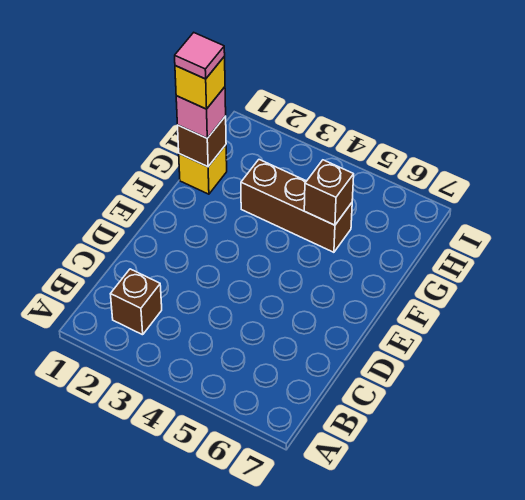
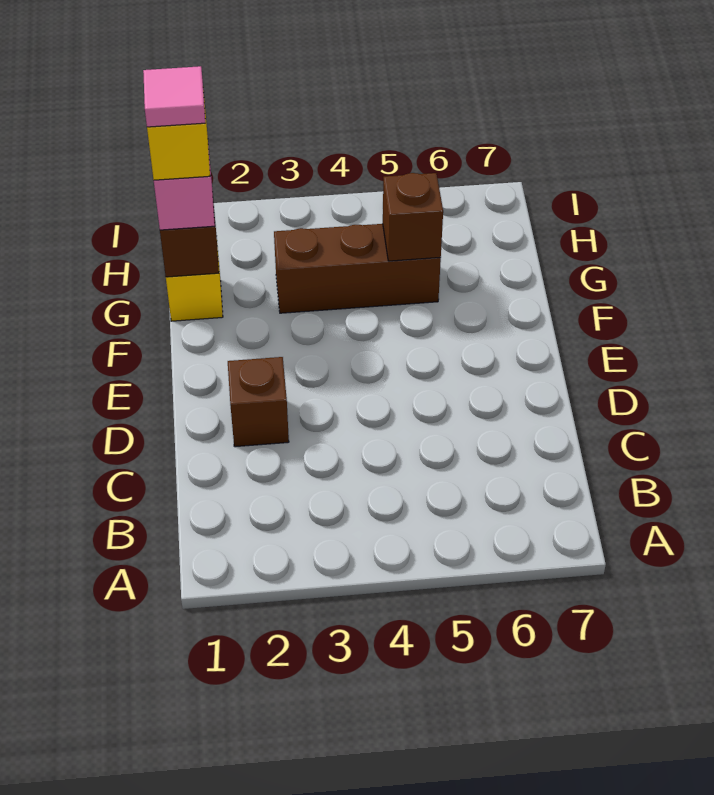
brown 1x1 brick [111,269,162,335] -> brown 1x1 brick moved to [228,357,289,447]

